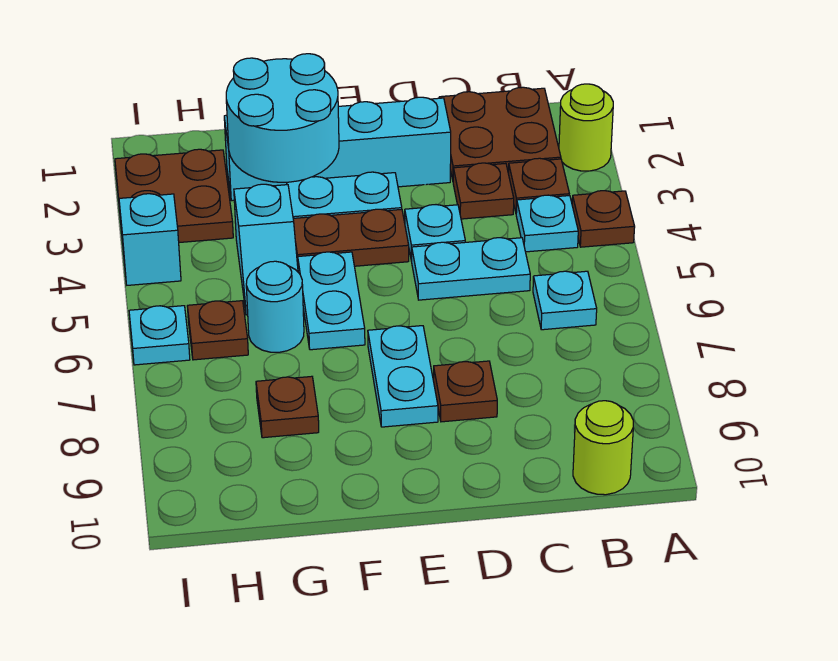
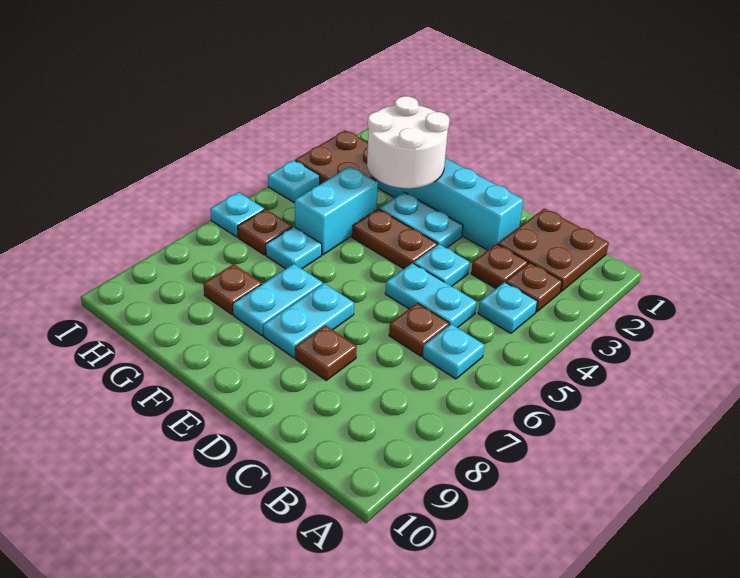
lime 1x1 round brick [559,84,613,171] -> none
brown 1x1 plate [572,191,635,247] -> brown 1x1 plate moved to [389,303,449,356]
lime 1x1 round brick [573,401,633,495] -> none
cyan 2x2 round brick [226,54,339,182] -> white 2x2 round brick [367,96,450,188]
cyan 1x2 plate [298,252,365,350] -> cyan 1x2 plate moved to [233,264,323,336]
cyan 1x2 slope [234,184,298,315] -> cyan 1x2 brick [295,167,378,255]
cyan 1x1 round brick [246,261,304,352] -> cyan 1x1 plate [266,227,322,269]
cyan 1x1 brick [119,194,181,285] -> cyan 1x1 plate [268,160,320,202]

